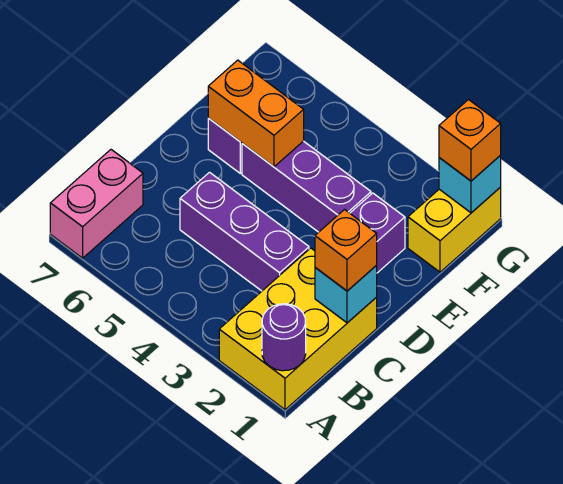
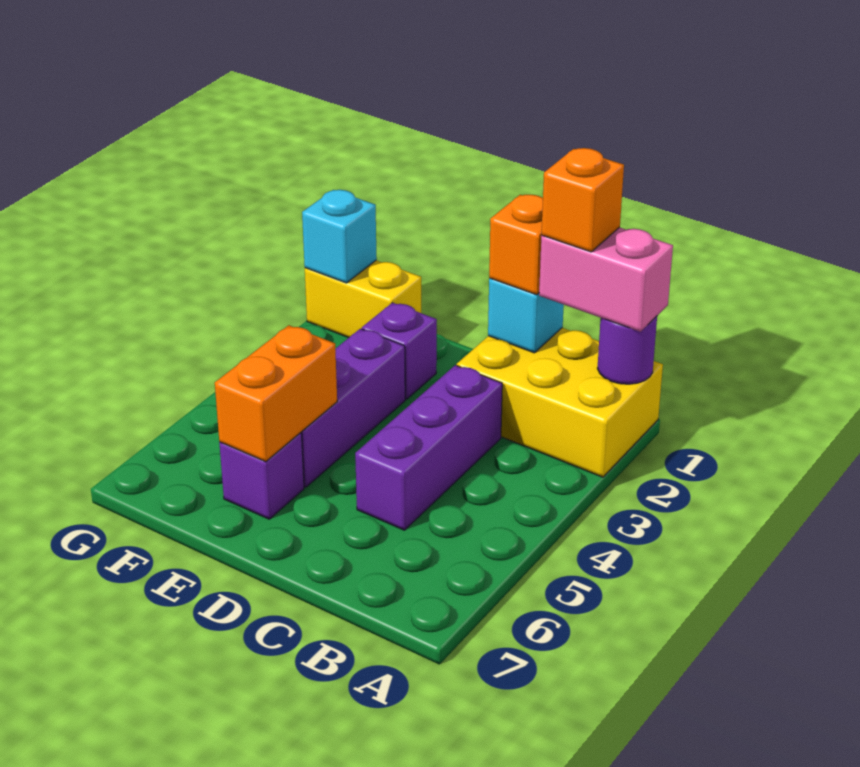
pink 1x2 brick [50,150,143,258] -> pink 1x2 brick moved to [539,227,673,332]
orange 1x1 brick [439,100,501,181] -> orange 1x1 brick moved to [542,148,624,252]

